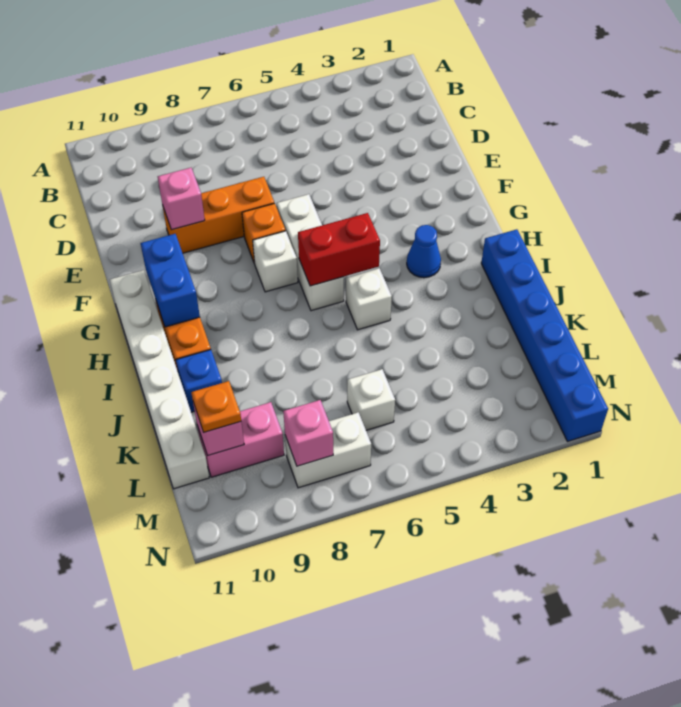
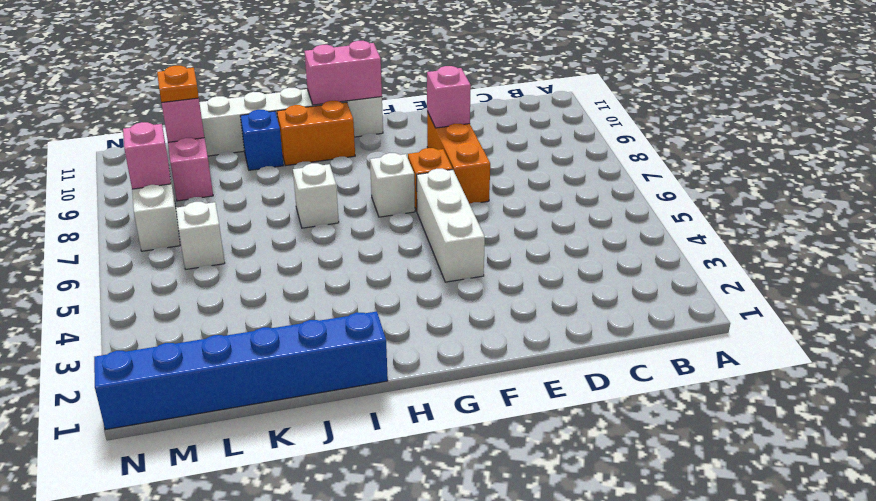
white 1x3 brick [277,194,344,311] -> white 1x3 brick turned to [417,169,485,282]
blue 1x2 brick [141,234,200,327] -> none
none -> pink 1x2 brick [304,41,382,105]
blue 1x1 cone [407,225,441,278] -> none
red 1x2 brick [298,213,380,286] -> none
white 1x1 brick [346,268,392,330] -> white 1x1 brick moved to [293,163,339,228]

